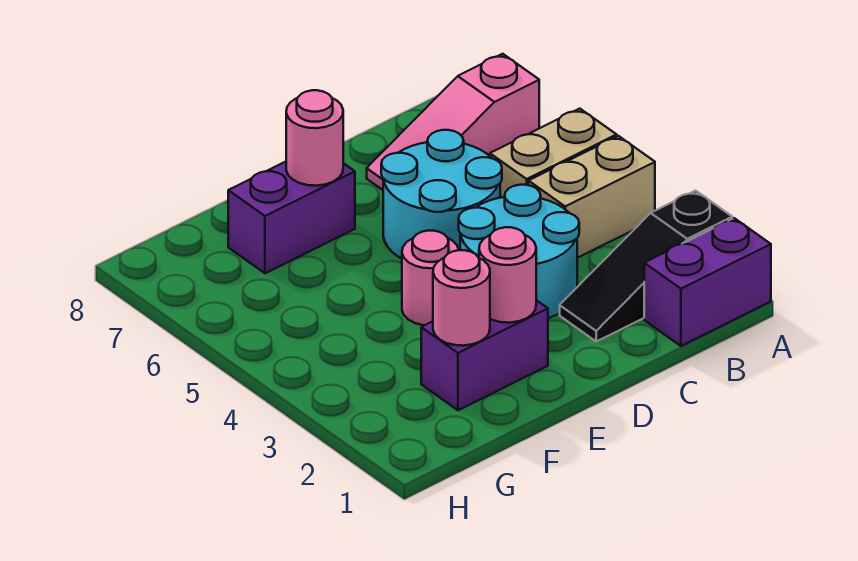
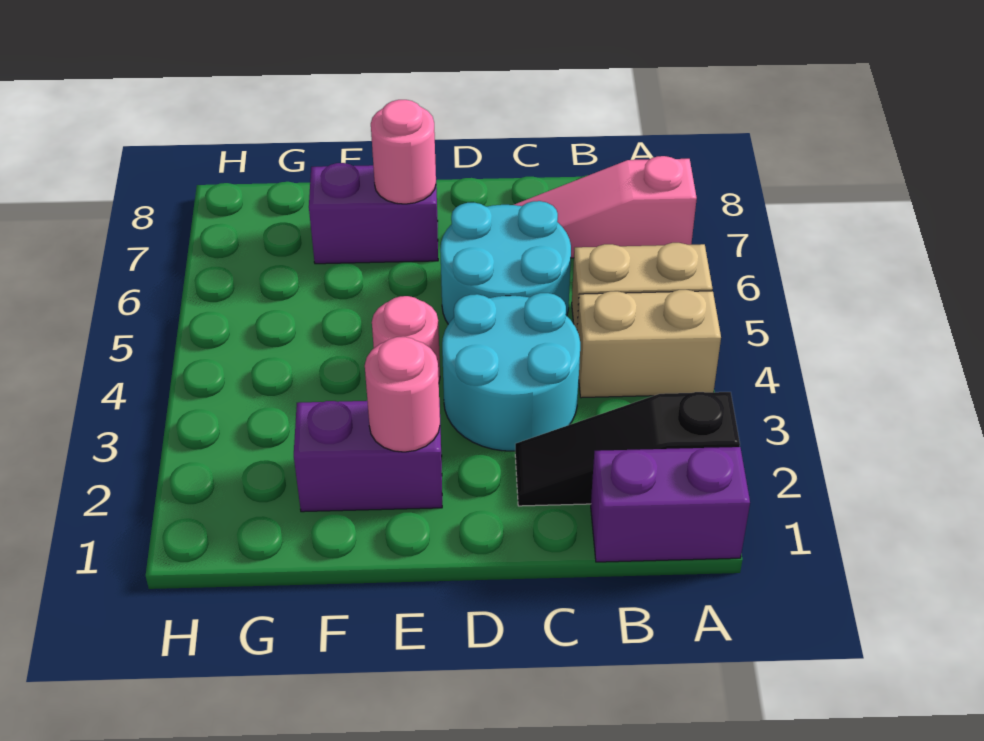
pink 1x1 round brick [433,250,490,346] -> none

